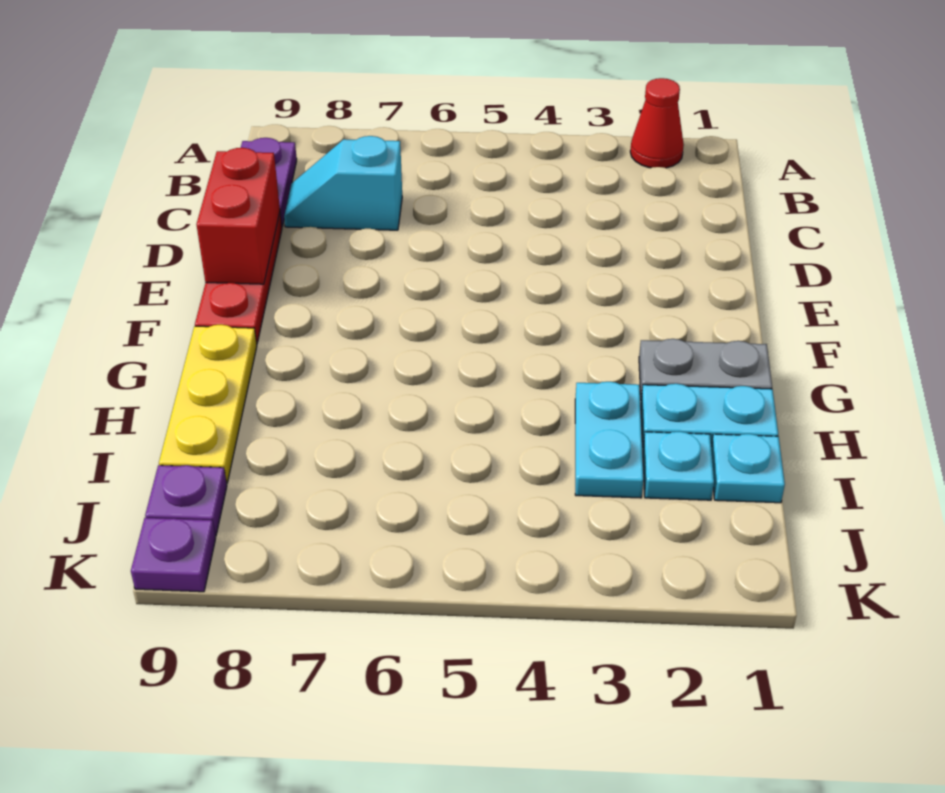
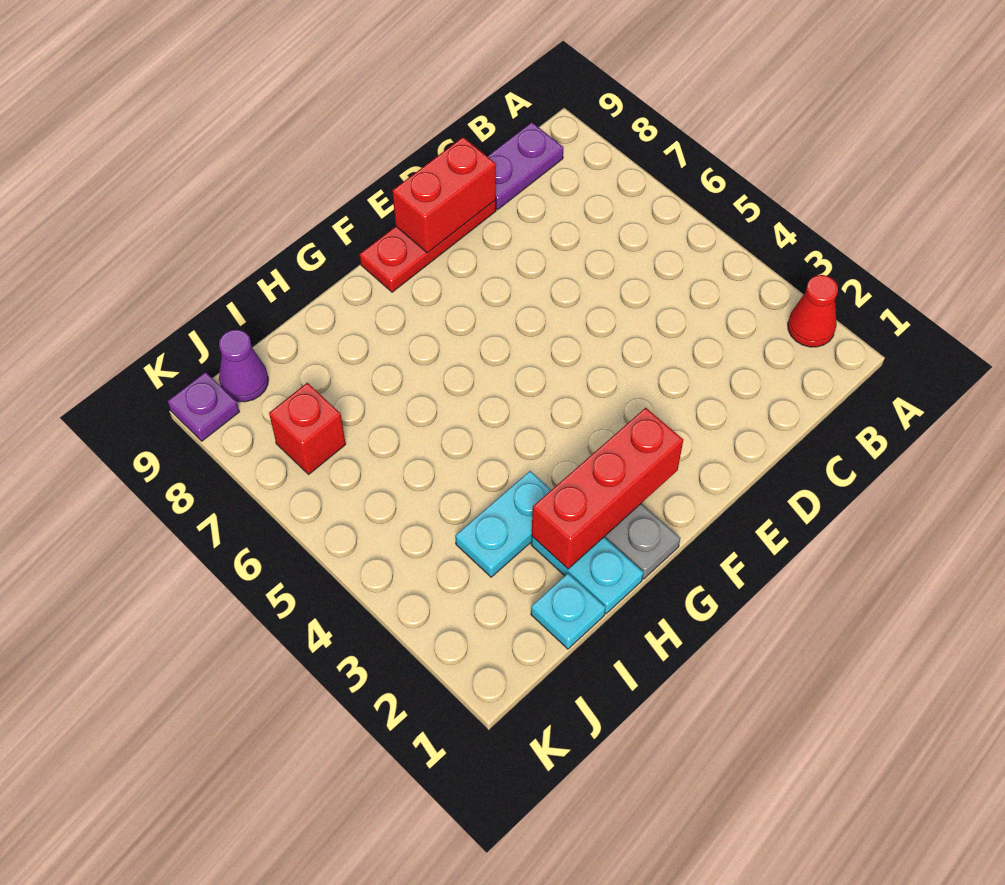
cyan 1x2 slope [284,136,402,230] -> none
none -> red 1x3 brick [532,408,683,569]
yellow 1x3 plate [159,325,257,483] -> none
cyan 1x1 plate [643,431,714,500] -> none
none -> red 1x1 brick [269,383,346,474]
purple 1x1 plate [145,465,227,536] -> purple 1x1 cone [219,330,268,402]

